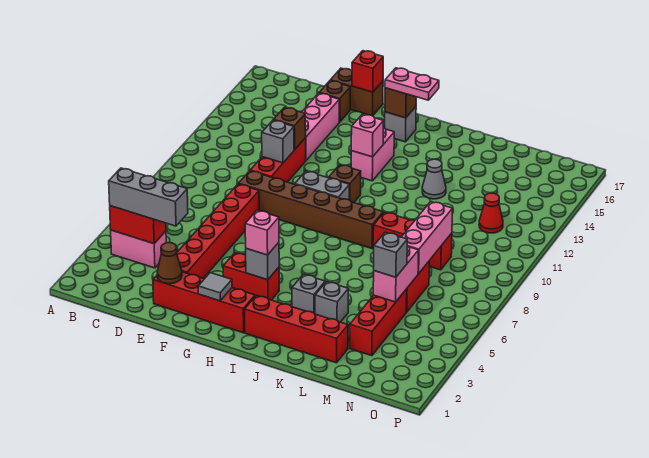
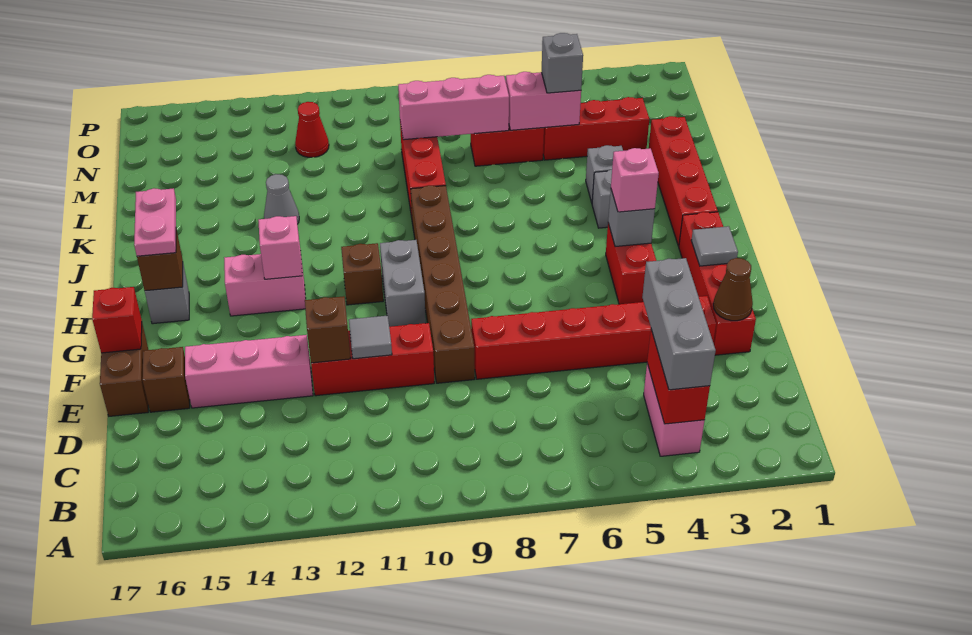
grey 1x1 brick [262,120,294,163] -> grey 1x1 tile [349,316,392,359]

